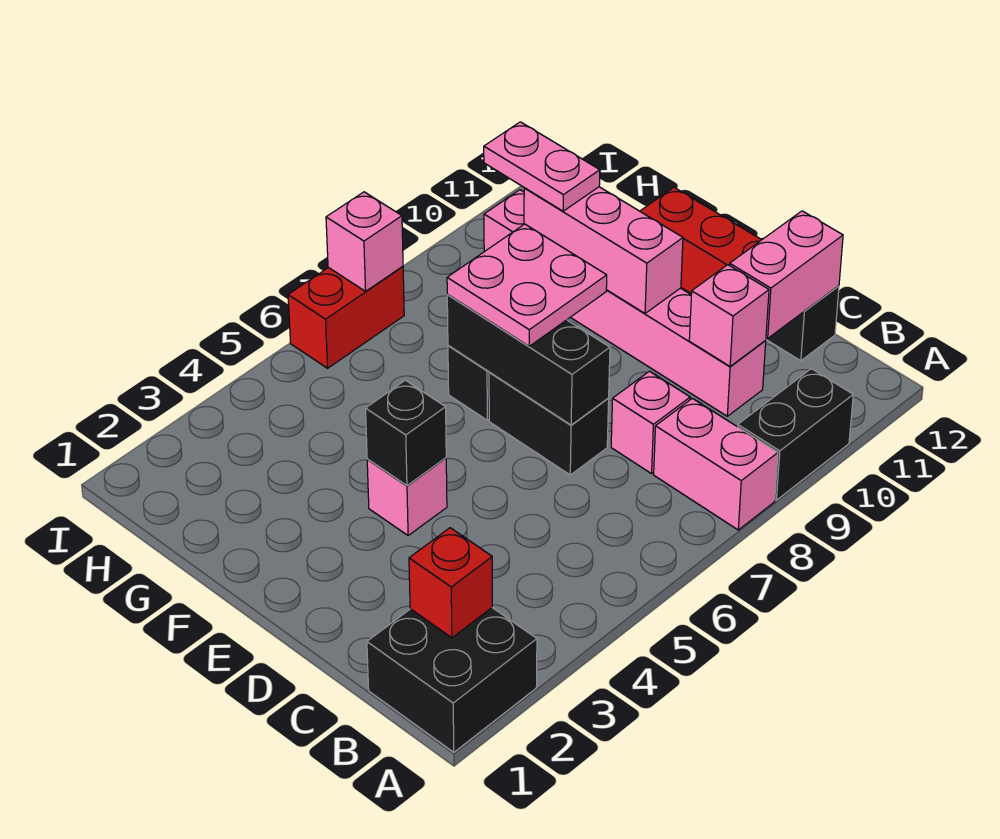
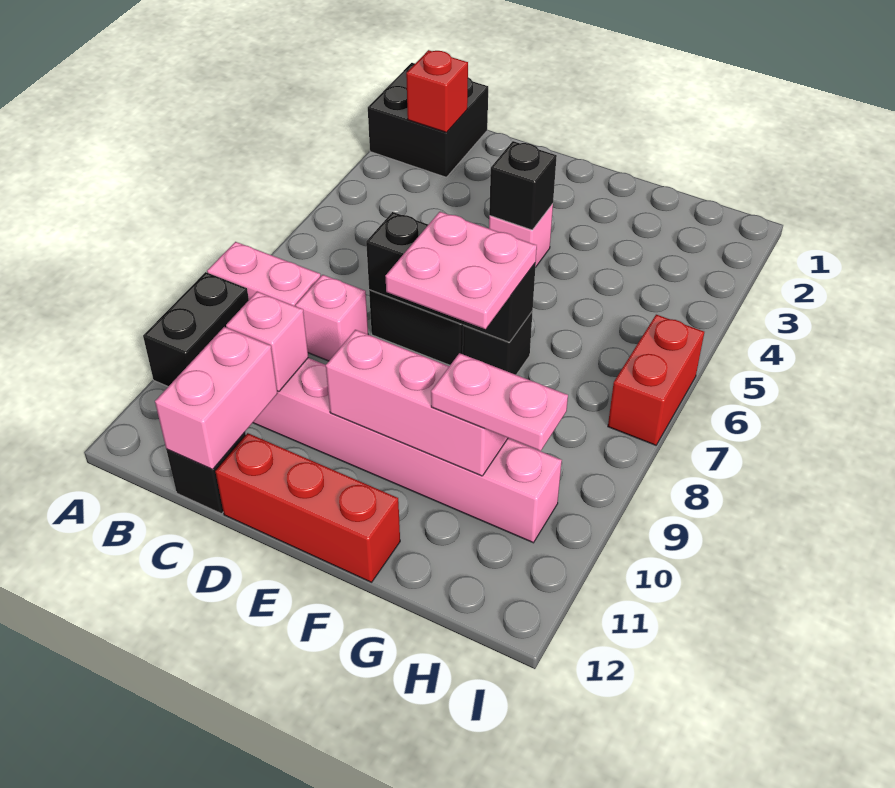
pink 1x1 brick [326,192,403,291] -> none

